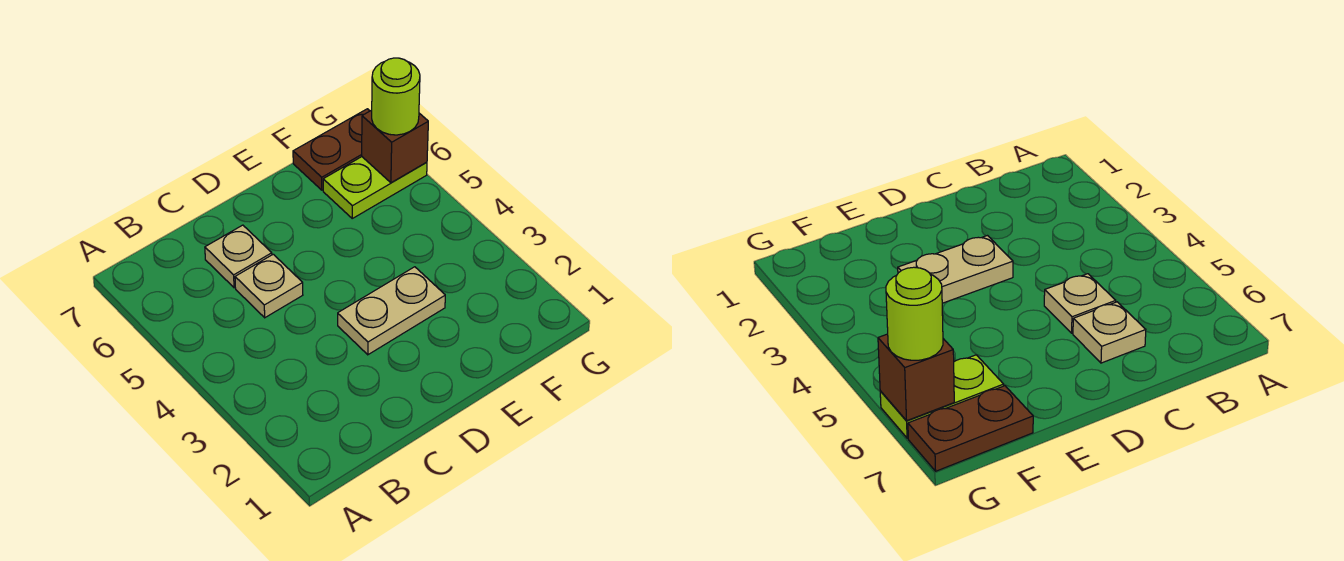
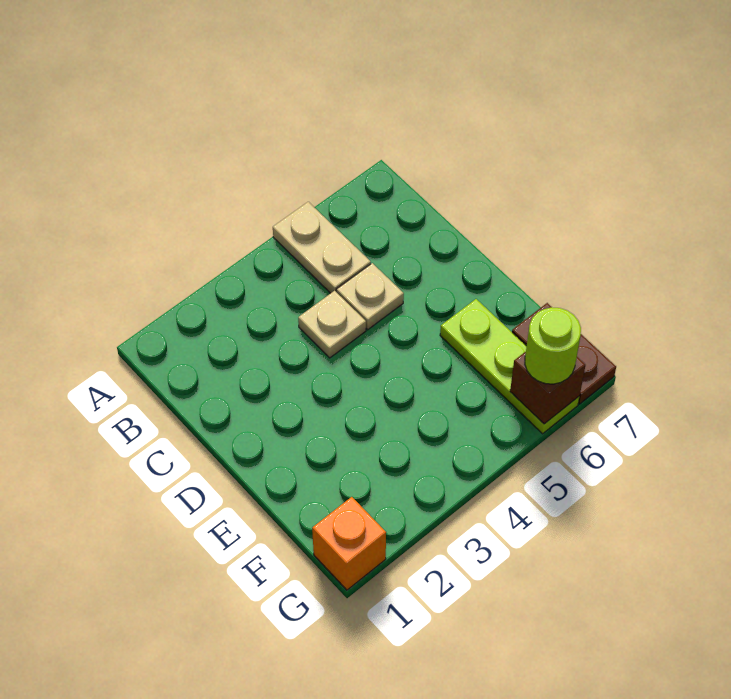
tan 1x1 plate [205,225,272,288] -> tan 1x1 plate moved to [298,291,366,358]
tan 1x2 plate [338,267,445,355] -> tan 1x2 plate moved to [273,202,371,293]
lime 1x2 plate [323,157,427,218] -> lime 1x3 plate [440,299,580,434]
none -> orange 1x1 brick [312,497,386,590]

